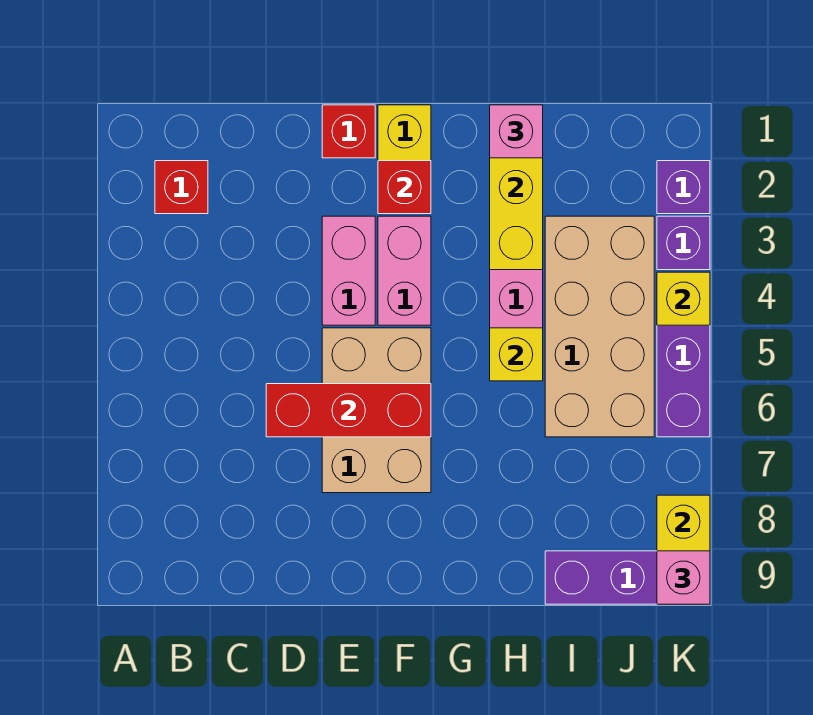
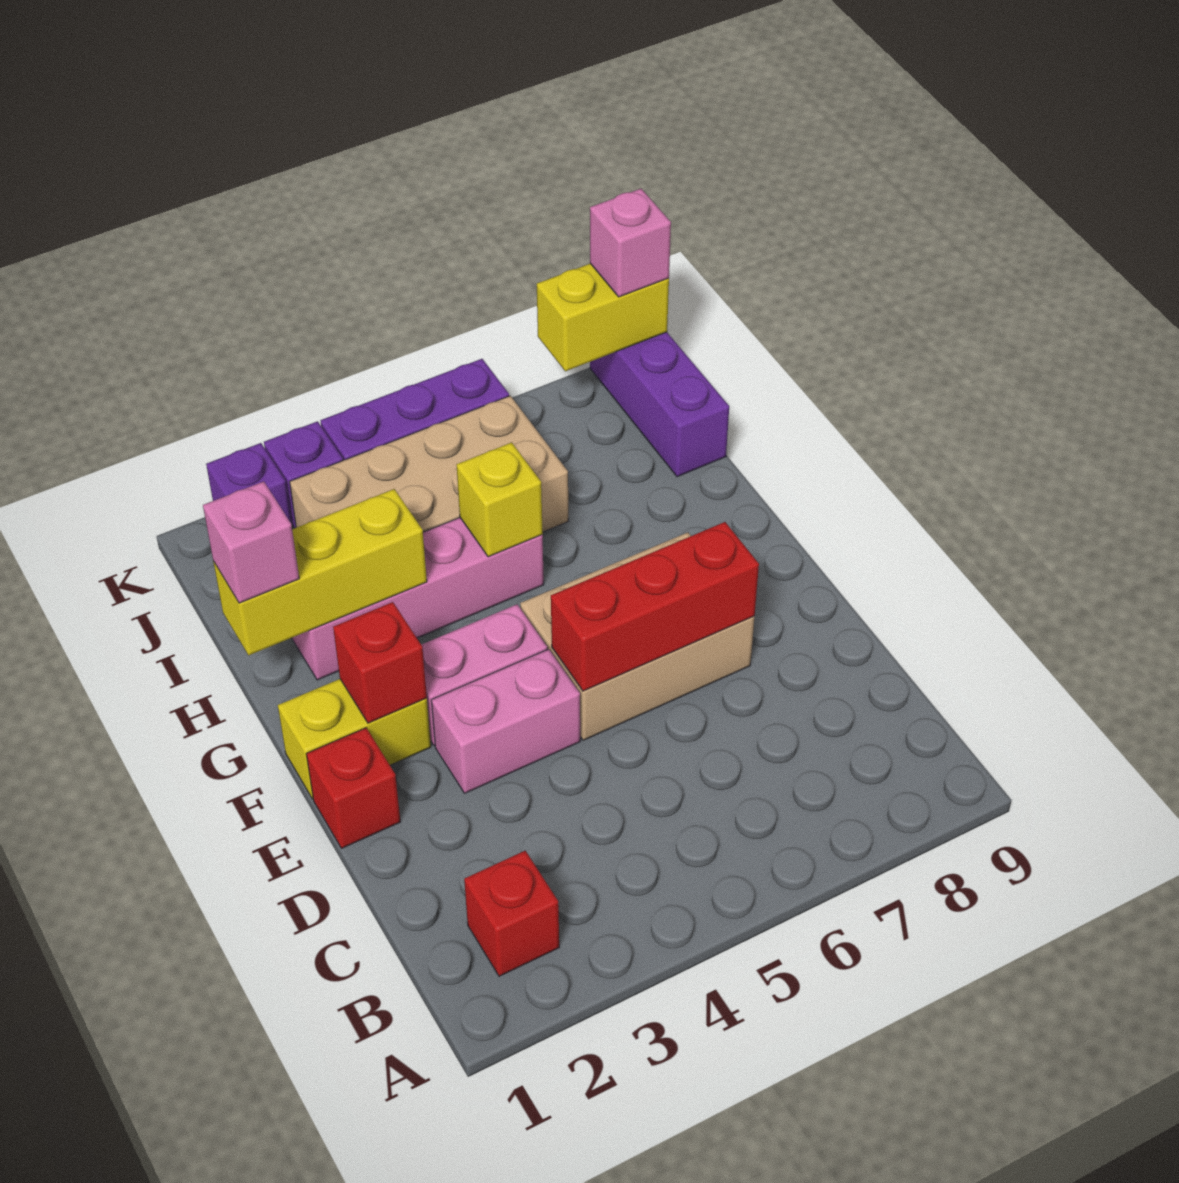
red 1x3 brick [266,384,431,437] -> red 1x3 brick turned to [551,522,759,691]
yellow 1x1 brick [657,272,710,325] -> none

